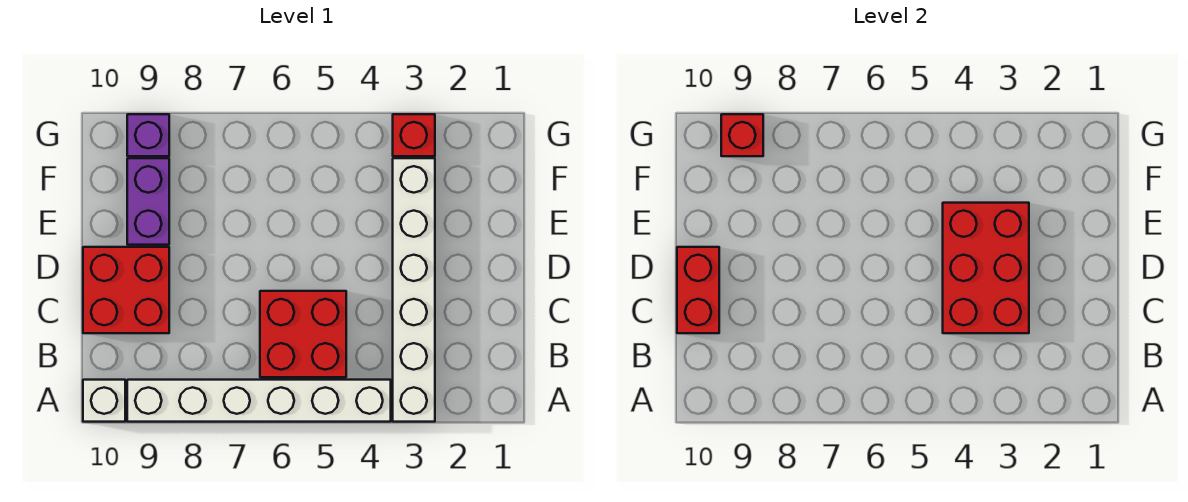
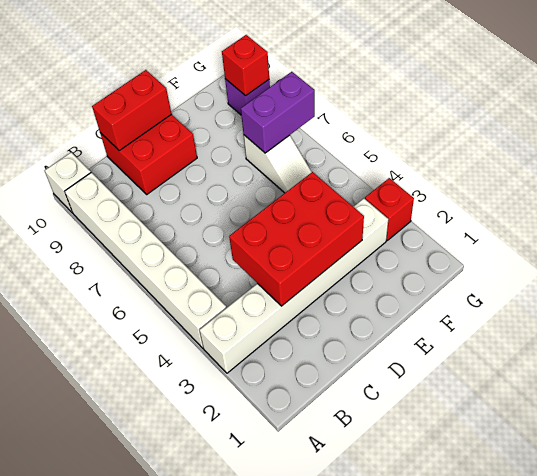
red 2x2 brick [260,291,346,377] -> none
purple 1x2 brick [127,158,169,245] -> purple 1x2 brick moved to [241,72,315,153]
none -> white 1x2 slope [244,135,312,193]

